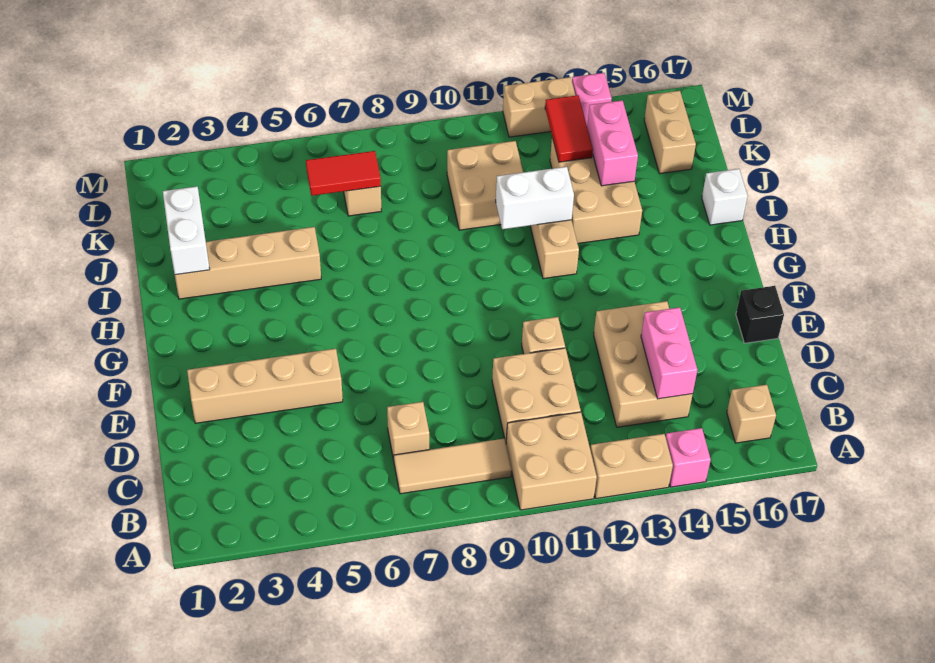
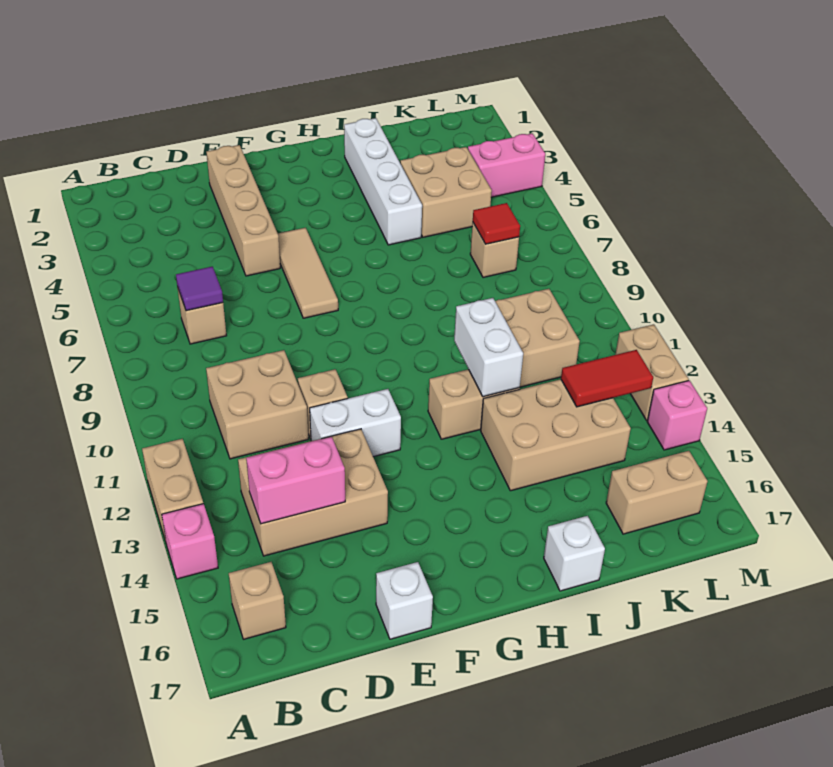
tan 2x2 brick [506,412,597,510] -> tan 2x2 brick moved to [400,147,492,237]
tan 1x3 tile [394,439,512,494] -> tan 1x3 tile moved to [278,228,338,318]
none -> purple 1x1 tile [176,266,223,311]
black 1x1 brick [736,286,784,343] -> white 1x1 brick [376,562,433,639]
tan 1x4 brick [175,227,321,299] -> white 1x4 brick [344,118,422,245]
white 1x2 brick [163,186,210,275] -> white 1x2 brick moved to [310,389,401,457]
pink 1x2 brick [587,100,638,186] -> pink 1x2 brick moved to [468,133,545,197]
red 1x2 tile [306,151,381,196] -> red 1x1 tile [473,203,520,244]

